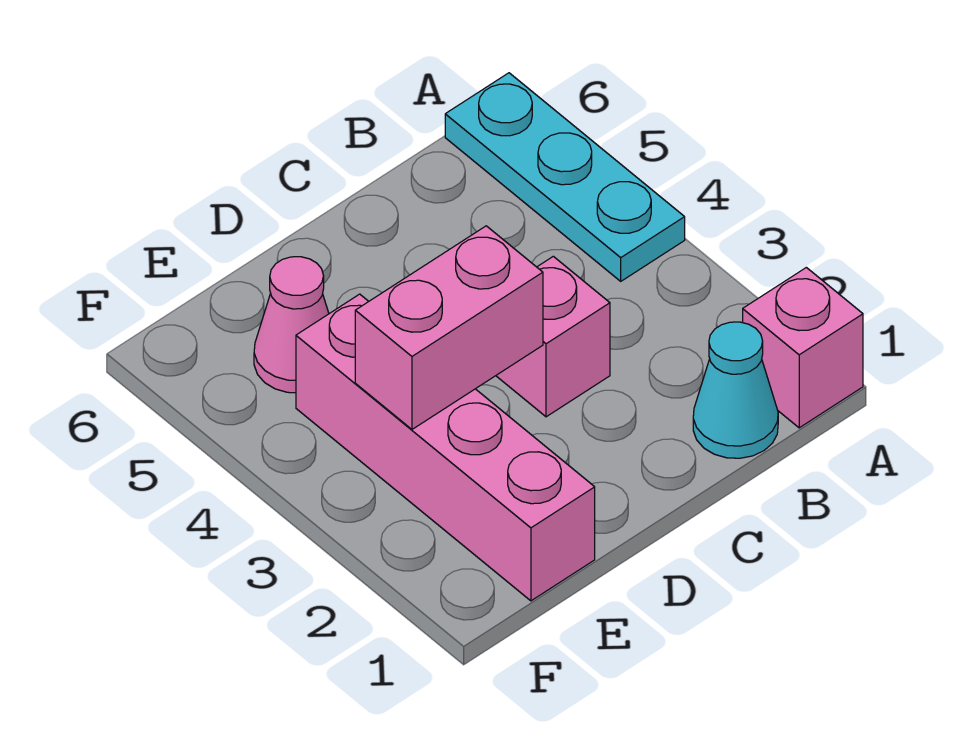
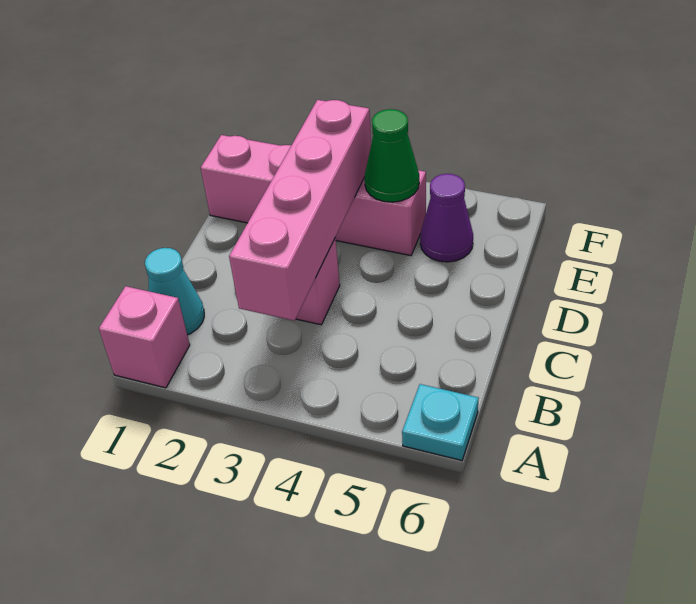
cyan 1x3 plate [445,73,685,281] -> cyan 1x1 plate [402,384,479,461]
pink 1x2 brick [355,226,543,429] -> pink 1x4 brick [229,100,371,321]
none -> green 1x1 cone [365,109,419,202]
pink 1x1 cone [254,257,329,393] -> purple 1x1 cone [420,174,473,262]

